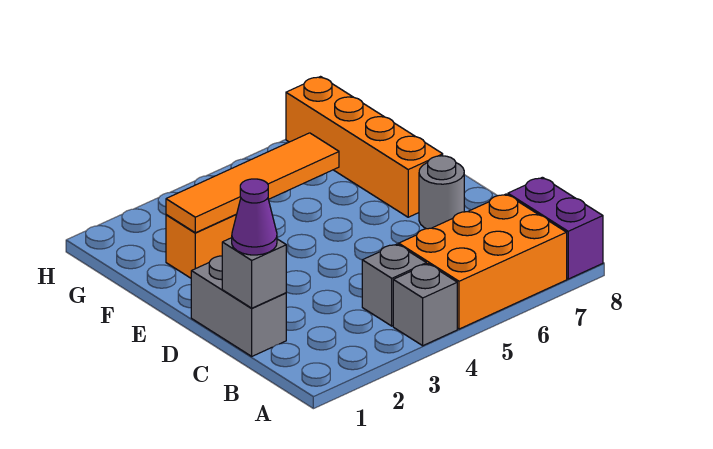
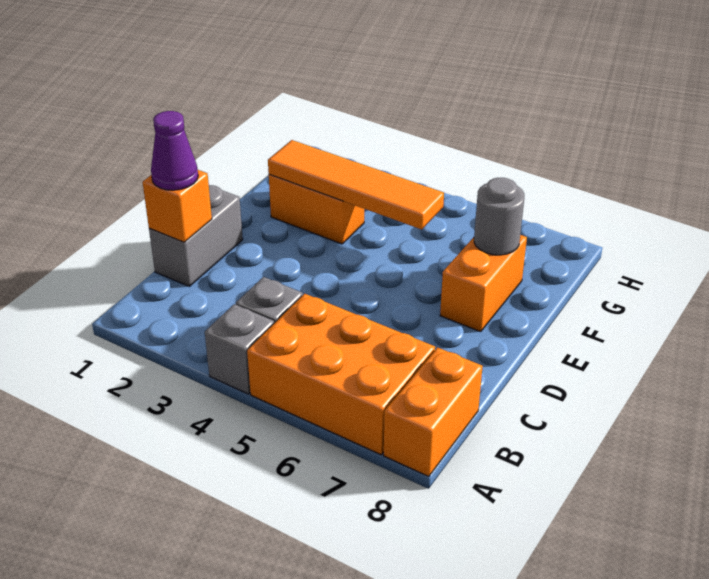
purple 1x2 brick [508,177,603,279] -> orange 1x2 brick [384,347,483,477]
grey 1x1 brick [222,238,286,308] -> orange 1x1 brick [143,170,212,242]
grey 1x1 round brick [419,156,464,229] -> grey 1x1 round brick moved to [474,178,524,255]
orange 1x4 brick [286,77,443,217] -> orange 1x2 brick [440,235,527,332]

